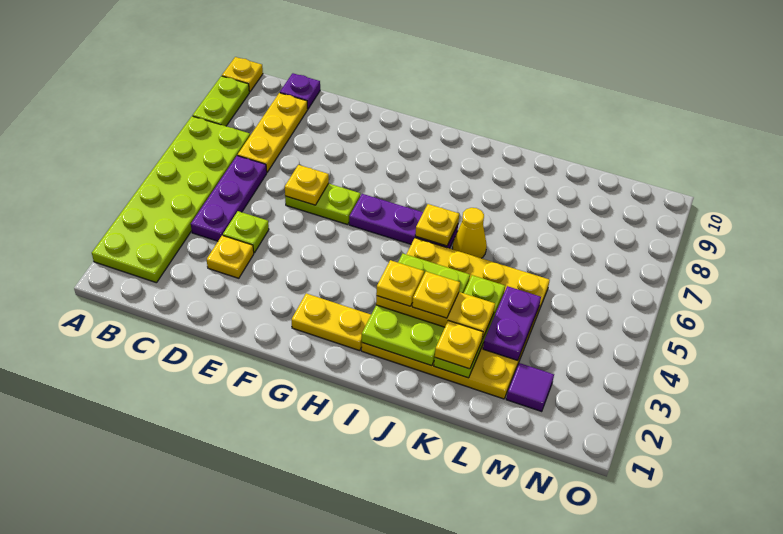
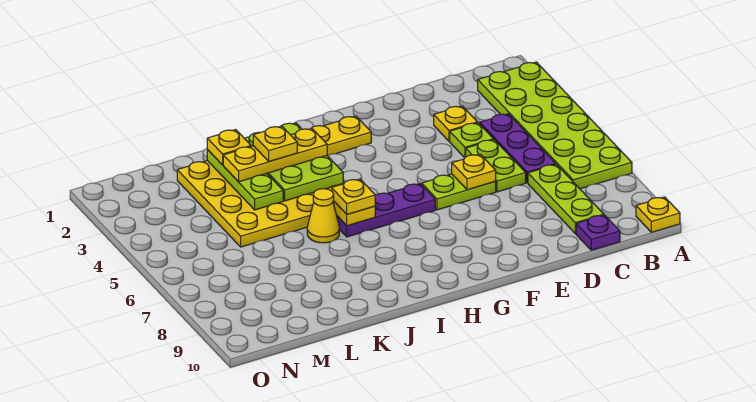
lime 1x2 plate [193,76,249,126] -> lime 1x2 plate moved to [466,140,526,192]
yellow 1x3 plate [238,93,308,172] -> lime 1x3 plate [528,164,604,233]
yellow 1x1 plate [376,260,424,306] -> yellow 1x1 plate moved to [332,179,375,214]
purple 1x2 plate [483,286,541,360] -> none
purple 1x1 tile [506,363,554,412] -> none

